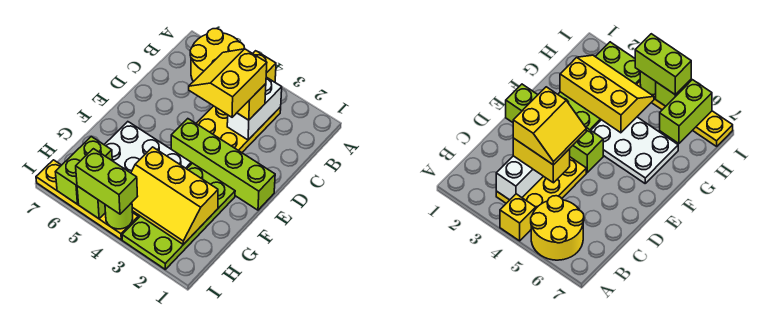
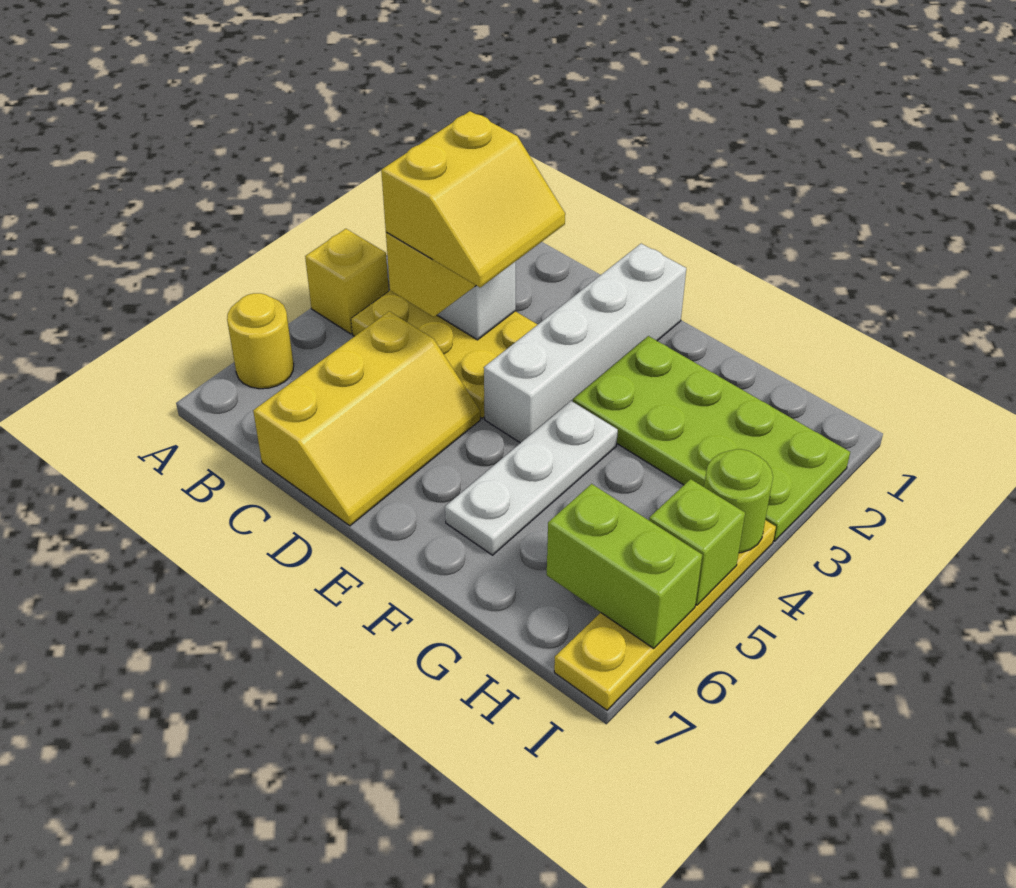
yellow 2x2 round brick [190,29,245,82] -> yellow 1x1 round brick [227,293,294,389]
yellow 2x2 slope [189,49,267,117] -> yellow 2x2 slope turned to [381,111,565,287]
lime 1x4 brick [171,119,275,210] -> white 1x4 brick [484,244,686,443]
white 2x3 plate [104,122,191,173] -> white 1x3 plate [445,401,618,555]
yellow 2x3 slope [131,147,218,245] -> yellow 2x3 slope moved to [253,311,480,526]
lime 1x2 brick [76,149,138,214] -> none

